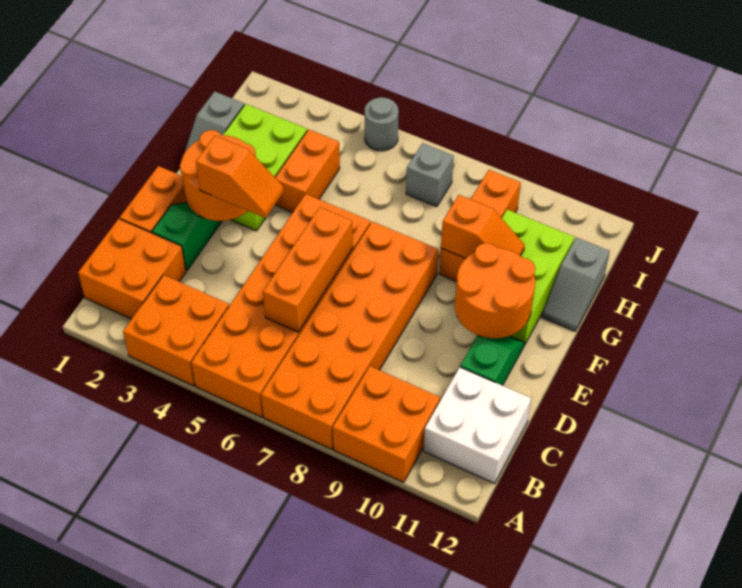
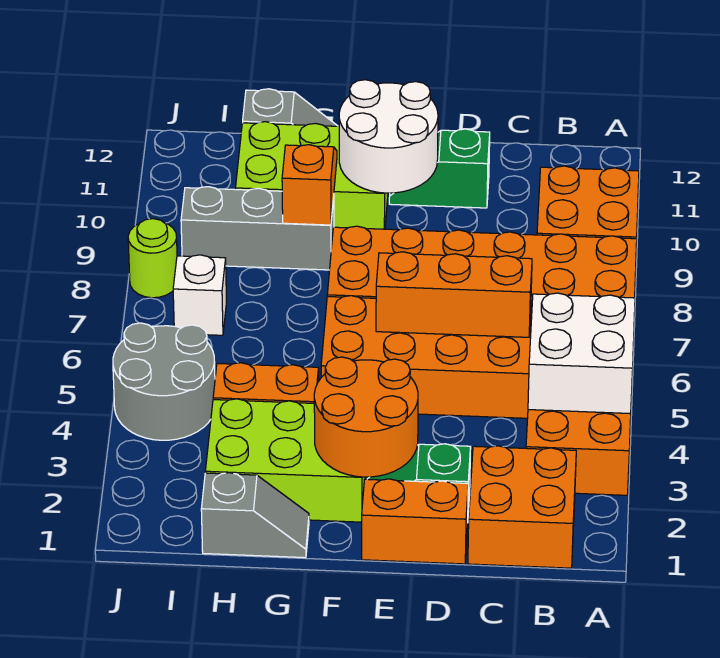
white 2x2 brick [424,367,531,483] -> white 2x2 brick moved to [528,293,635,414]
orange 1x2 slope [196,136,284,218] -> none
orange 2x2 round brick [455,243,535,338] -> white 2x2 round brick [339,80,438,193]
orange 1x3 brick [439,170,521,281] -> grey 1x3 brick [181,187,334,270]
grey 1x1 brick [406,143,454,207] -> white 1x1 brick [173,255,226,335]
grey 1x1 round brick [365,97,399,151] -> grey 2x2 round brick [113,323,215,440]
none -> lime 1x1 round brick [128,219,177,298]

